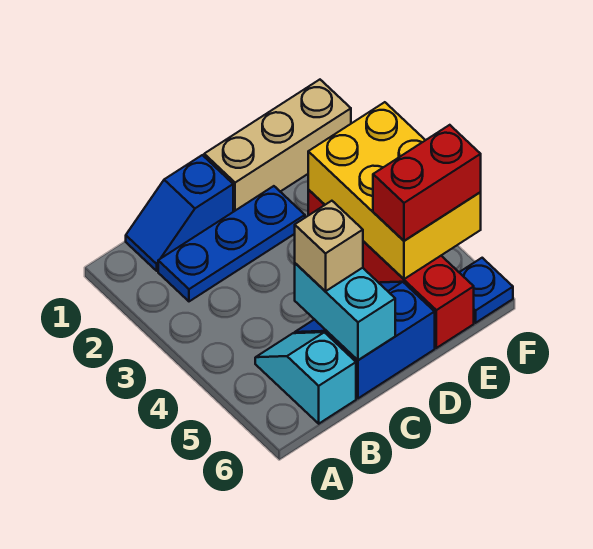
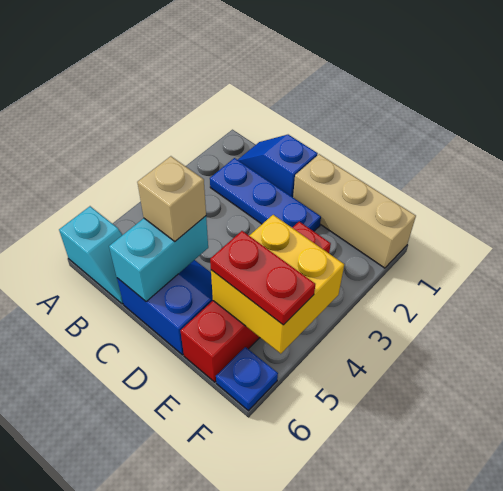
cyan 1x2 slope [255,332,356,424] -> cyan 1x2 slope turned to [59,206,123,304]
yellow 2x3 brick [308,102,481,279] -> yellow 2x2 brick [211,215,344,354]
red 1x2 brick [373,125,481,241] -> red 1x2 plate [210,231,315,325]

